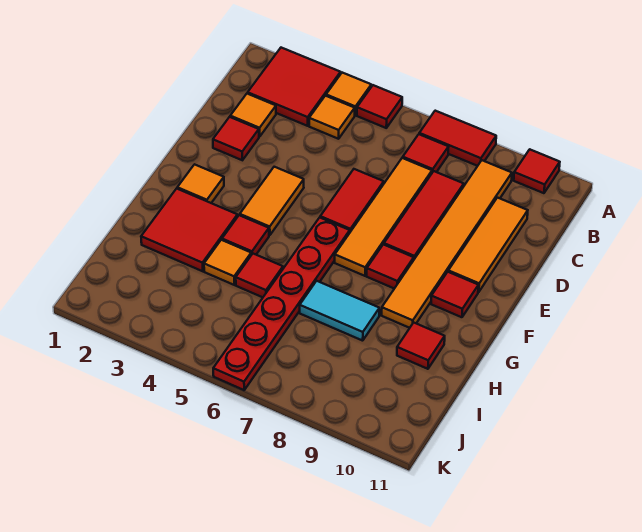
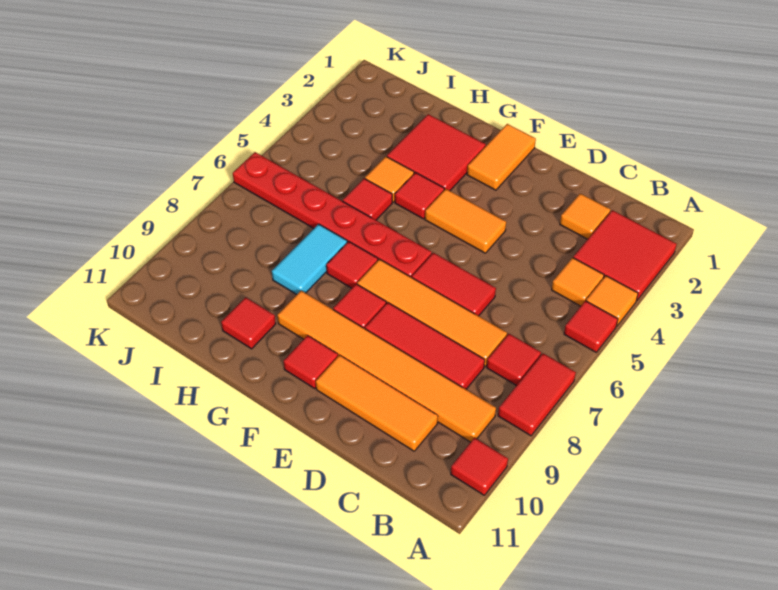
red 1x1 tile [213,117,259,160] -> red 1x1 tile moved to [326,242,378,288]
orange 1x1 tile [177,164,224,203] -> orange 1x2 tile [467,124,536,190]

